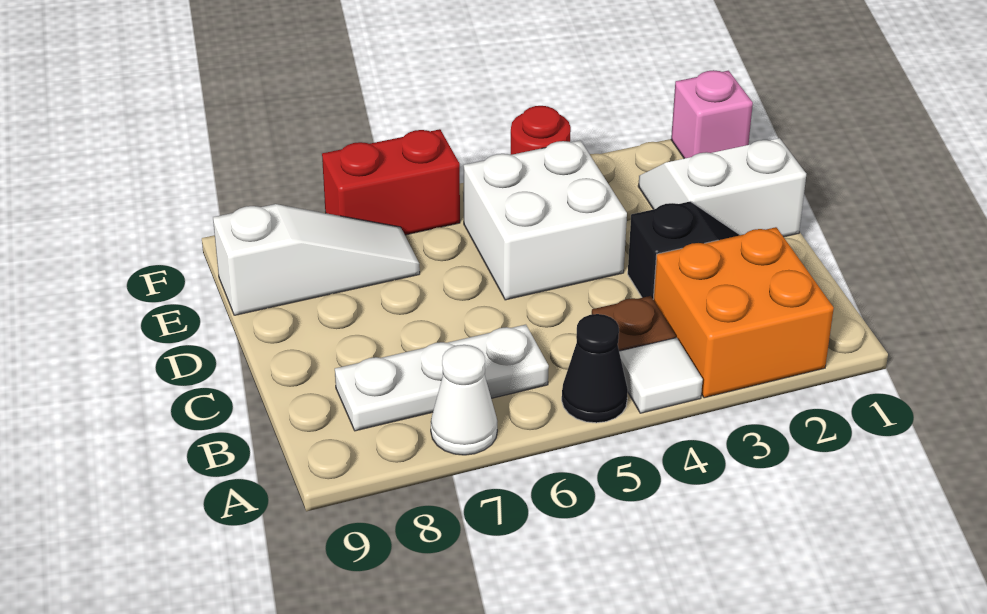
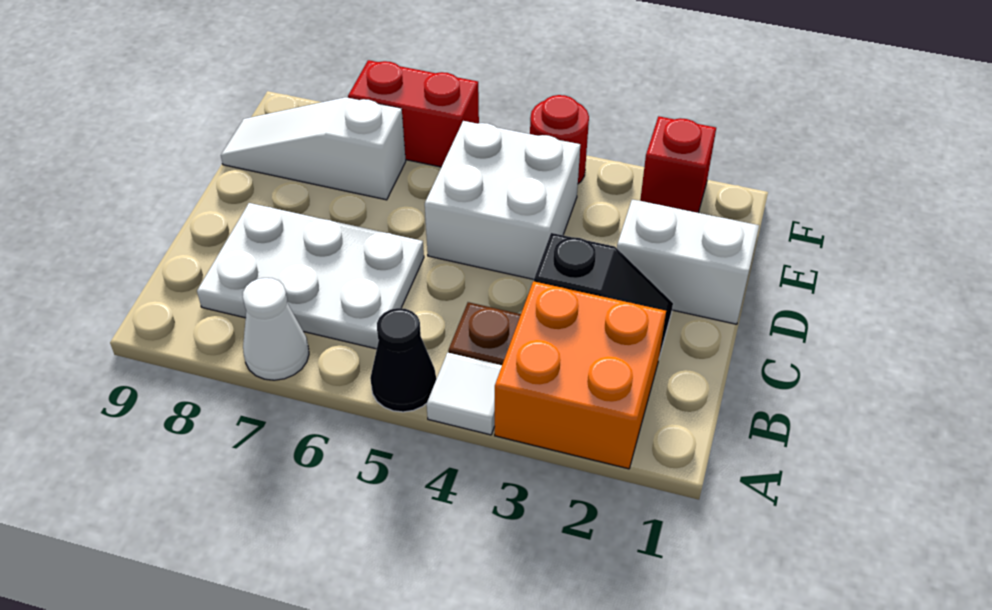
white 1x3 plate [335,325,549,431] -> white 2x3 plate [197,203,424,349]
white 1x3 slope [213,204,420,315] -> white 1x3 slope turned to [221,97,406,200]
pink 1x1 brick [671,70,753,159] -> none
none -> red 1x1 brick [640,116,716,213]

